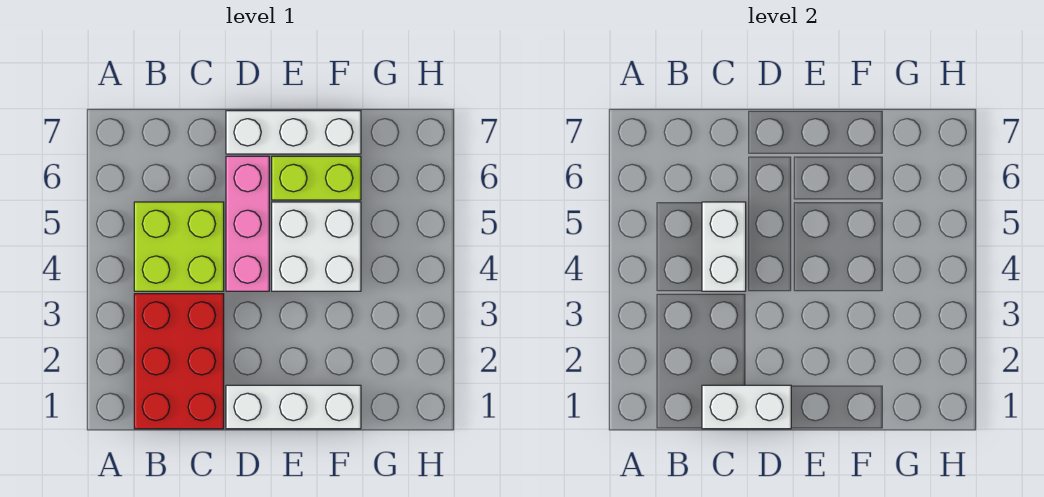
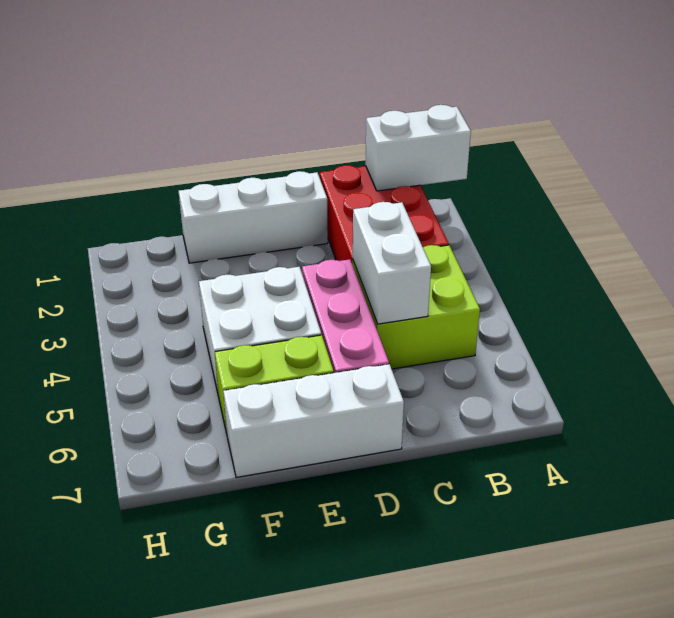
white 1x2 brick [702,385,791,429] -> white 1x2 brick moved to [366,105,471,191]

